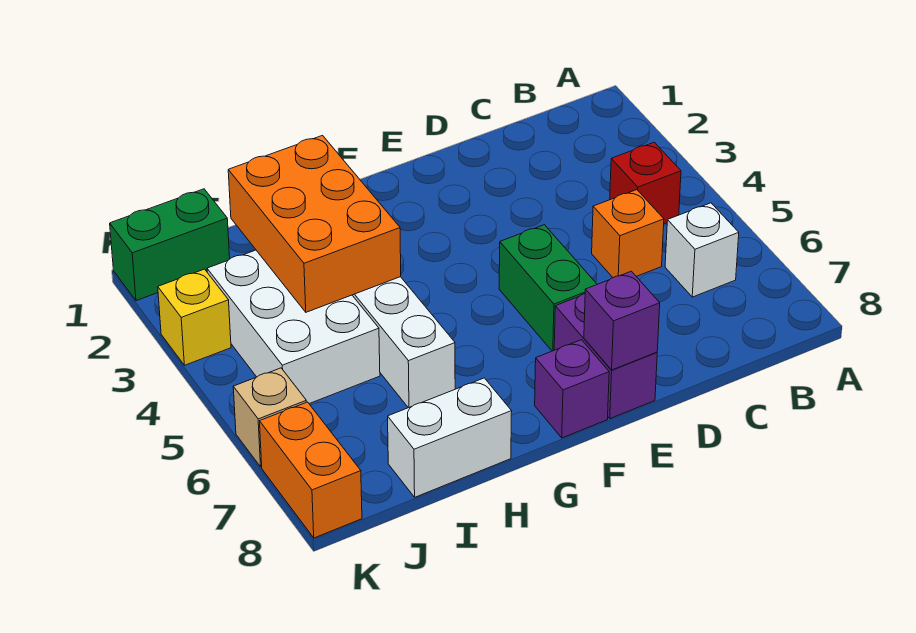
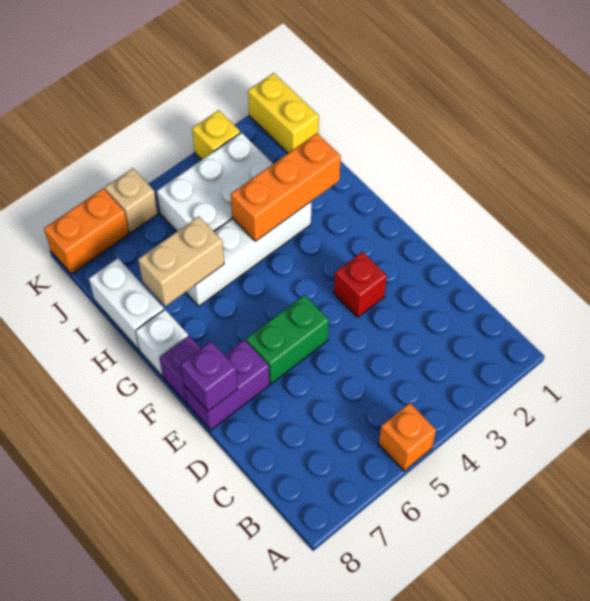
red 1x1 brick [610,142,681,224] -> red 1x1 brick moved to [334,252,387,317]
white 1x1 brick [665,203,739,297] -> white 1x1 brick moved to [136,310,188,376]
orange 1x1 brick [592,190,664,277] -> orange 1x1 brick moved to [379,403,436,471]
orange 2x3 brick [228,136,401,312] -> orange 1x3 brick [231,133,341,241]
none -> tan 1x2 brick [138,216,224,306]
green 1x2 brick [110,189,230,301] -> yellow 1x2 brick [248,73,319,153]

